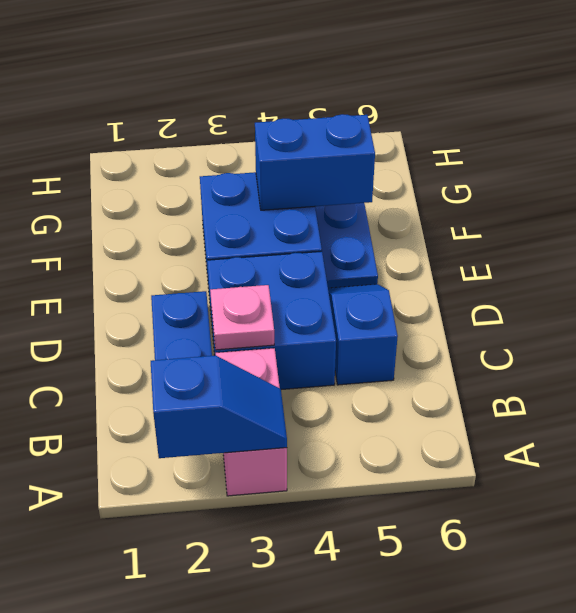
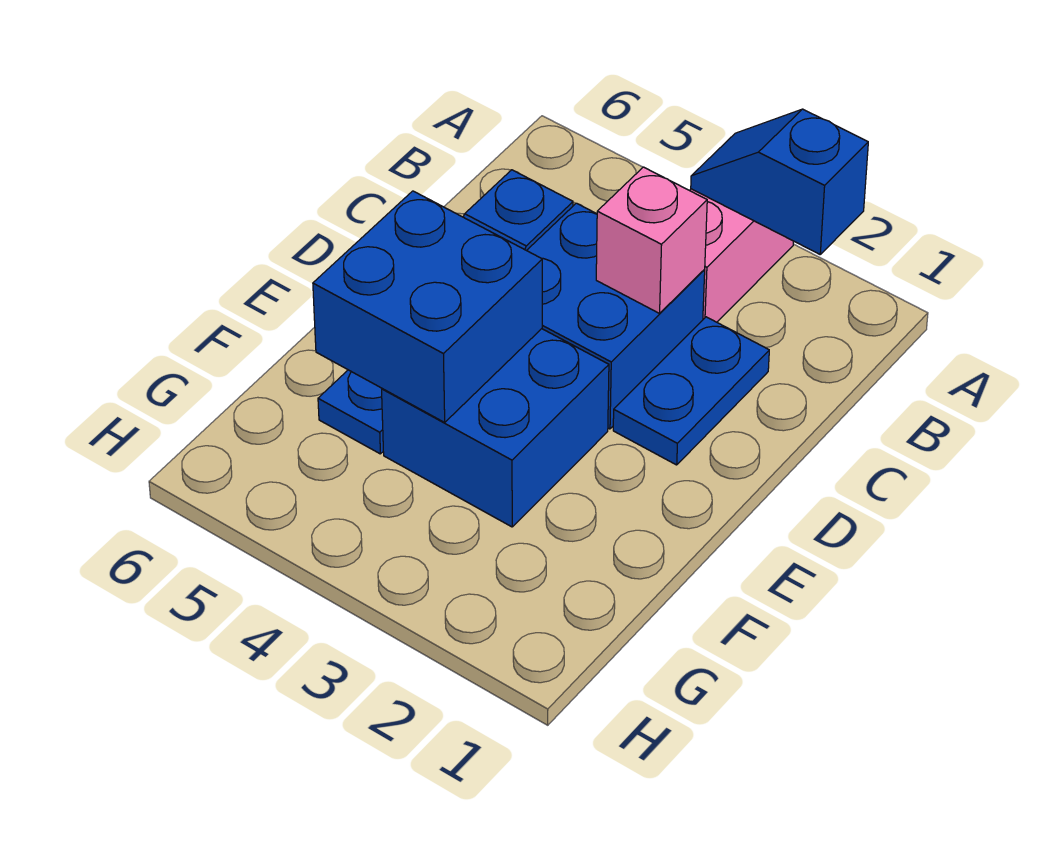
pink 1x1 plate [210,285,274,350] -> pink 1x1 brick [596,167,707,313]
blue 1x2 brick [255,114,375,210] -> blue 2x2 brick [313,191,542,422]

